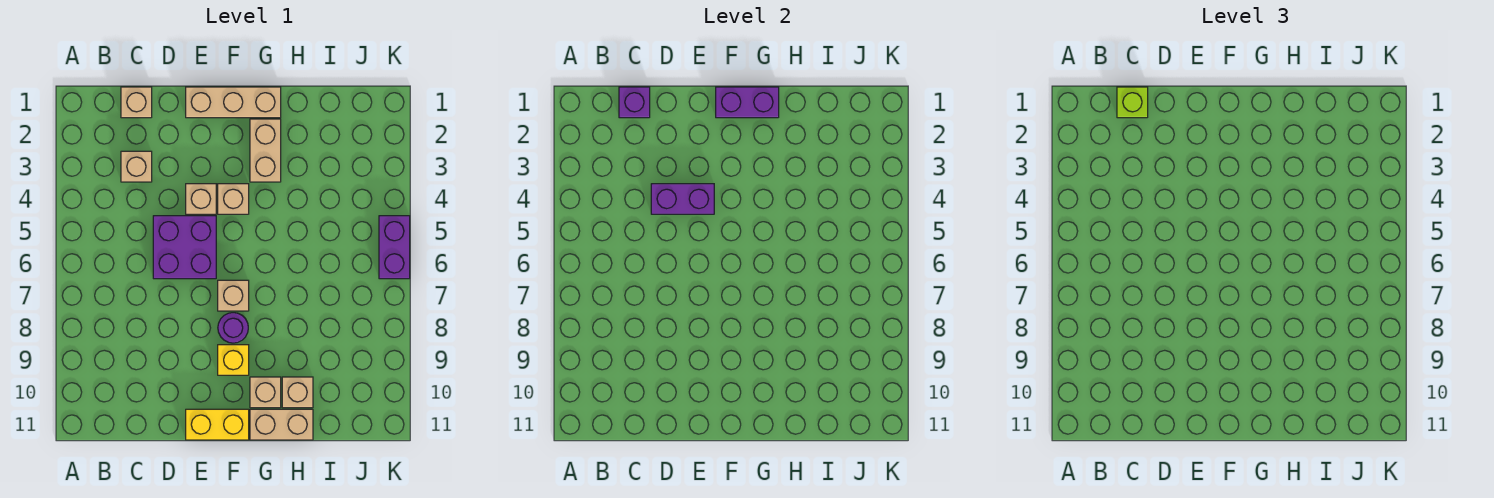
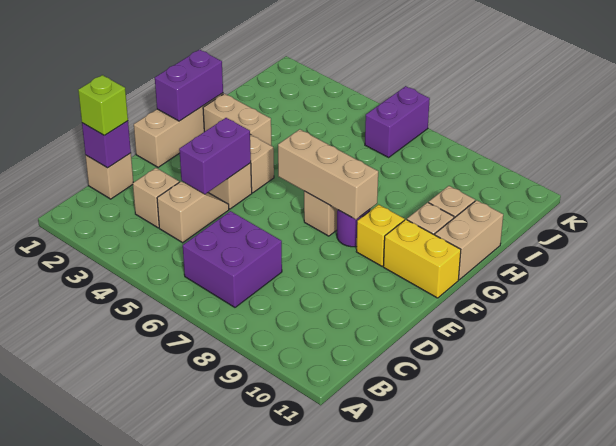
none -> tan 1x2 slope [157,182,229,243]
purple 2x2 brick [153,216,216,279] -> purple 2x2 brick moved to [183,211,282,307]
yellow 1x2 brick [186,409,249,440] -> yellow 1x2 brick turned to [383,220,461,298]
none -> tan 1x3 brick [278,129,378,219]
purple 1x2 brick [379,216,410,279] -> purple 1x2 brick turned to [365,86,430,157]

